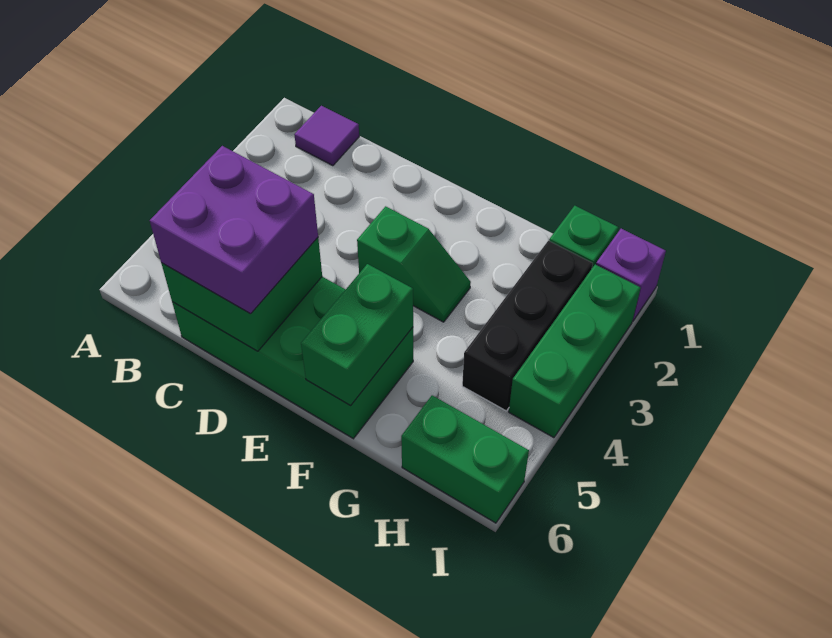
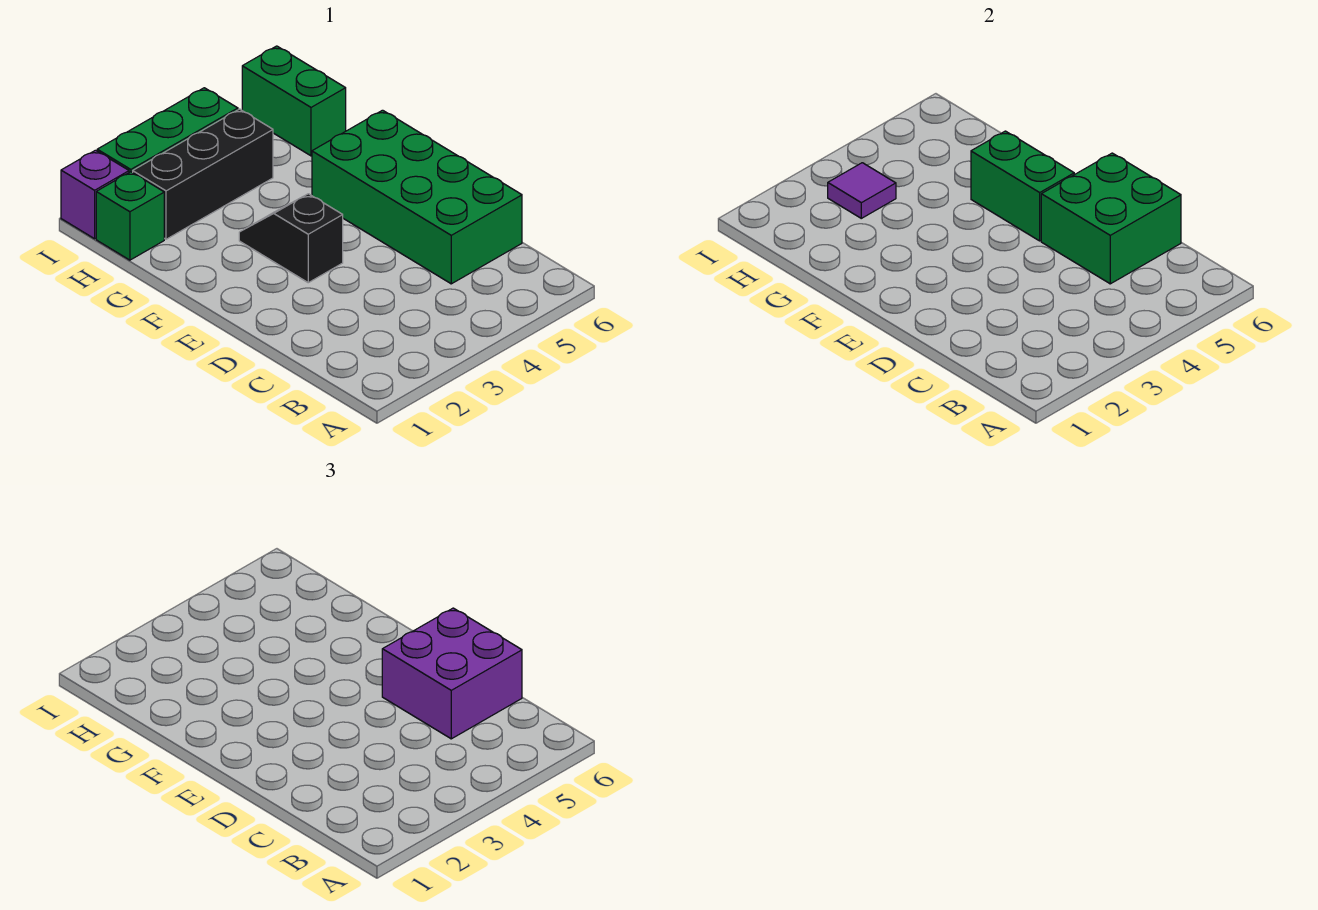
purple 1x1 tile [294,106,359,166] -> purple 1x1 tile moved to [828,163,896,218]
green 1x2 slope [357,206,471,322] -> black 1x2 slope [239,194,343,283]
green 1x2 brick [301,264,413,406] -> green 1x2 brick turned to [971,131,1074,241]

